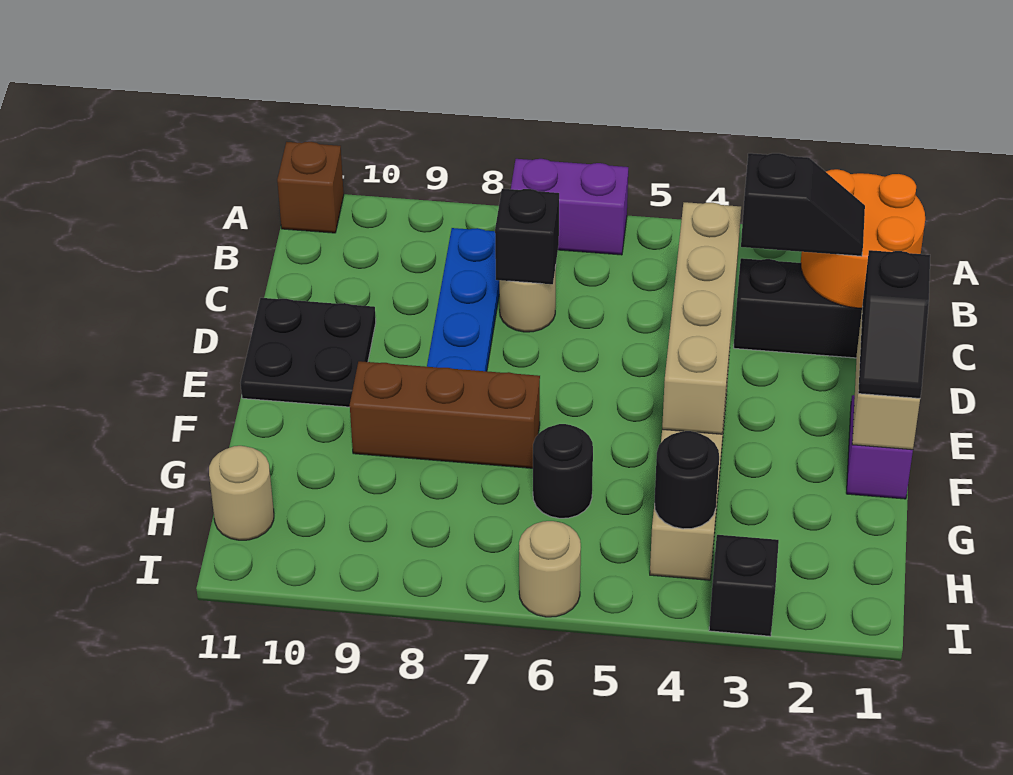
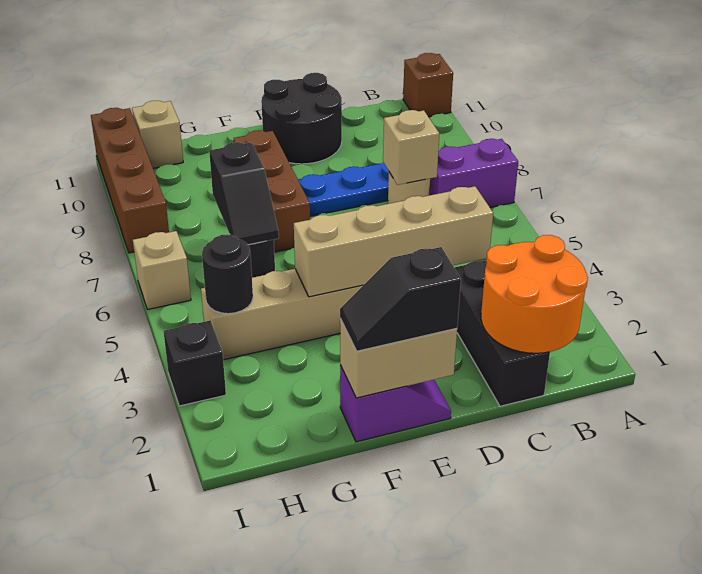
purple 1x2 brick [511,159,628,255] -> purple 1x2 brick turned to [429,139,518,208]
black 1x2 slope [741,153,865,256] -> black 1x2 slope moved to [209,142,279,245]
black 1x1 brick [495,189,559,284] -> tan 1x1 brick [383,110,439,185]
black 2x2 plate [241,298,376,407] -> black 2x2 round brick [261,73,342,164]
tan 1x1 round brick [209,446,274,540] -> tan 1x1 brick [132,101,183,168]
tan 1x1 round brick [519,521,581,617] -> tan 1x1 brick [133,231,191,309]
none -> brown 1x4 brick [91,108,169,253]

